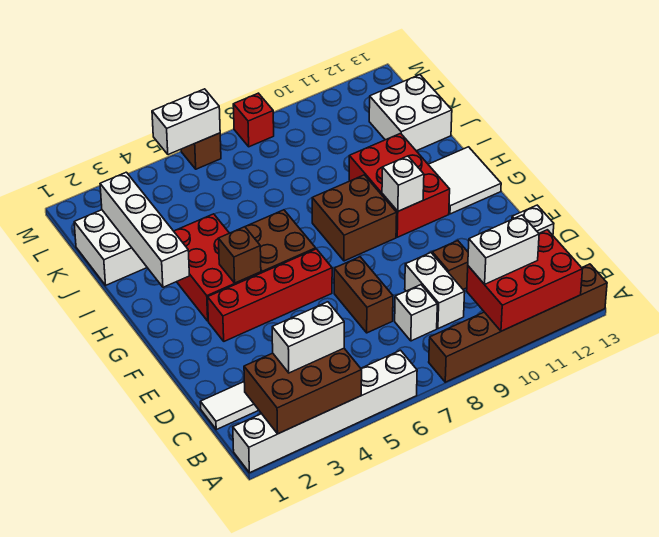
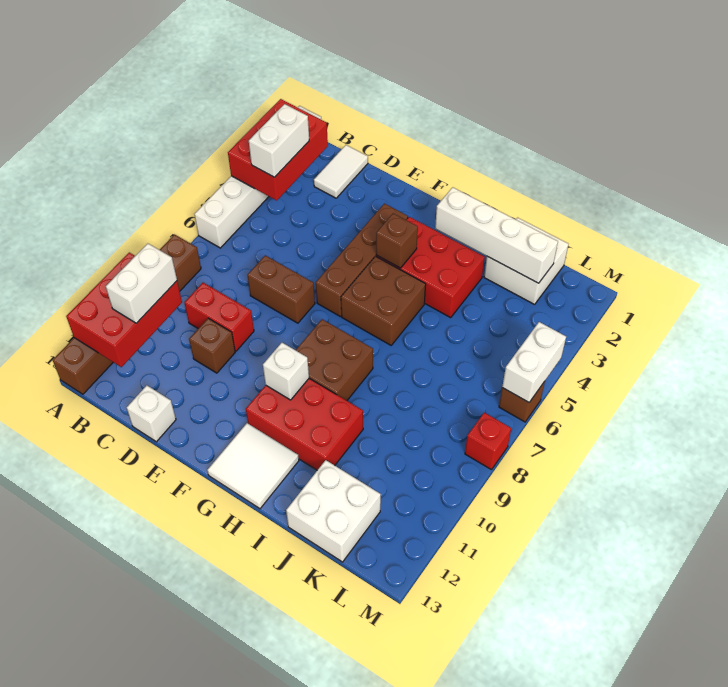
brown 2x3 brick [244,348,362,434] -> red 2x3 brick [228,99,328,201]
white 1x1 brick [395,285,437,341] -> none
white 1x2 brick [405,253,465,329] -> red 1x2 brick [184,283,254,351]
red 1x4 brick [208,249,332,341] -> brown 1x4 brick [316,204,408,317]

